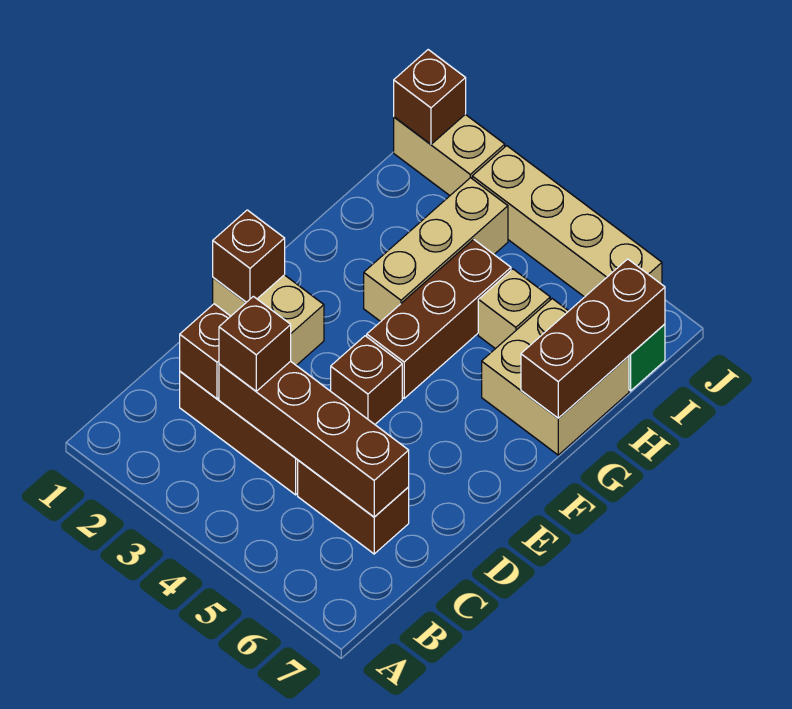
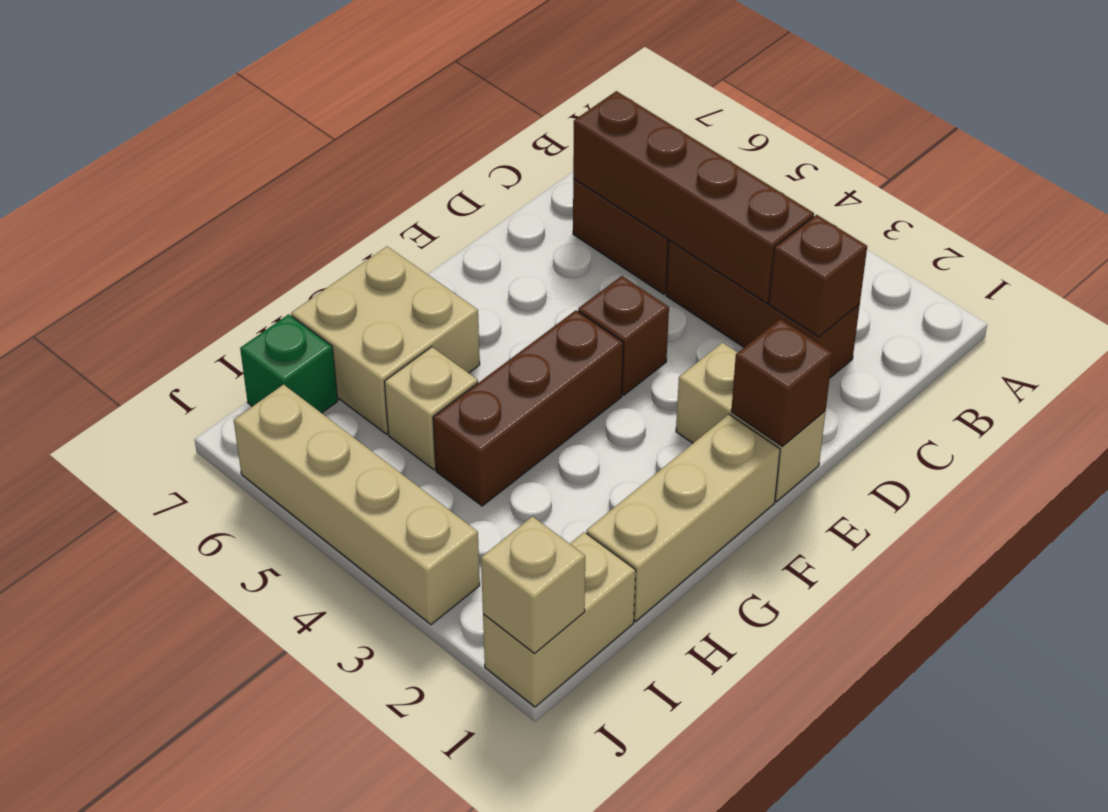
brown 1x1 brick [219,296,291,391] -> none
tan 1x3 brick [364,178,508,322] -> tan 1x3 brick moved to [586,415,780,621]
brown 1x3 brick [521,259,665,418] -> none
tan 1x2 brick [394,114,505,195] -> tan 1x2 brick turned to [483,532,636,707]
brown 1x1 brick [394,50,466,144] -> tan 1x1 brick [481,516,585,653]

